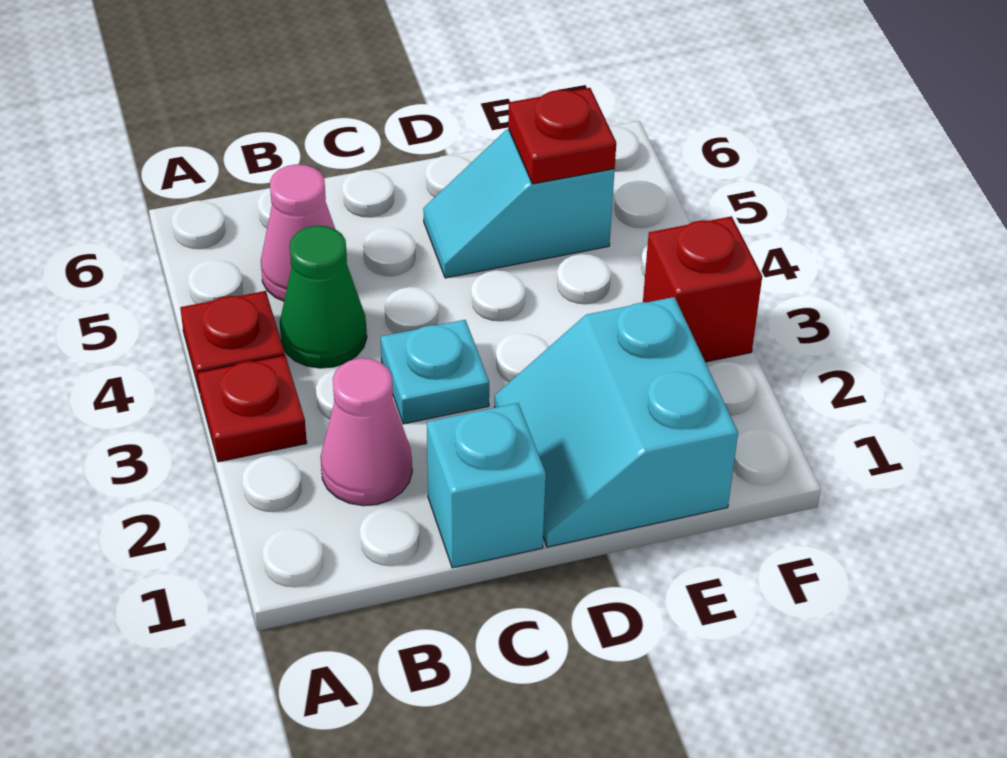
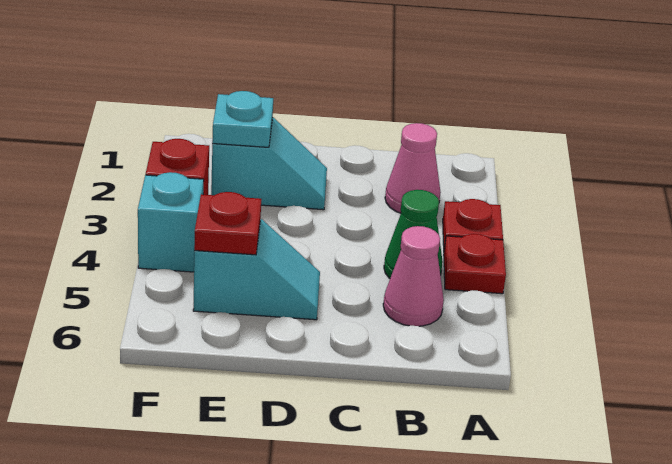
cyan 1x1 brick [427,403,546,568] -> cyan 1x1 brick moved to [138,172,204,272]
cyan 1x1 plate [381,320,489,424] -> cyan 1x1 plate moved to [212,91,273,147]
cyan 2x2 slope [495,297,738,547] -> cyan 1x2 slope [211,118,327,210]

